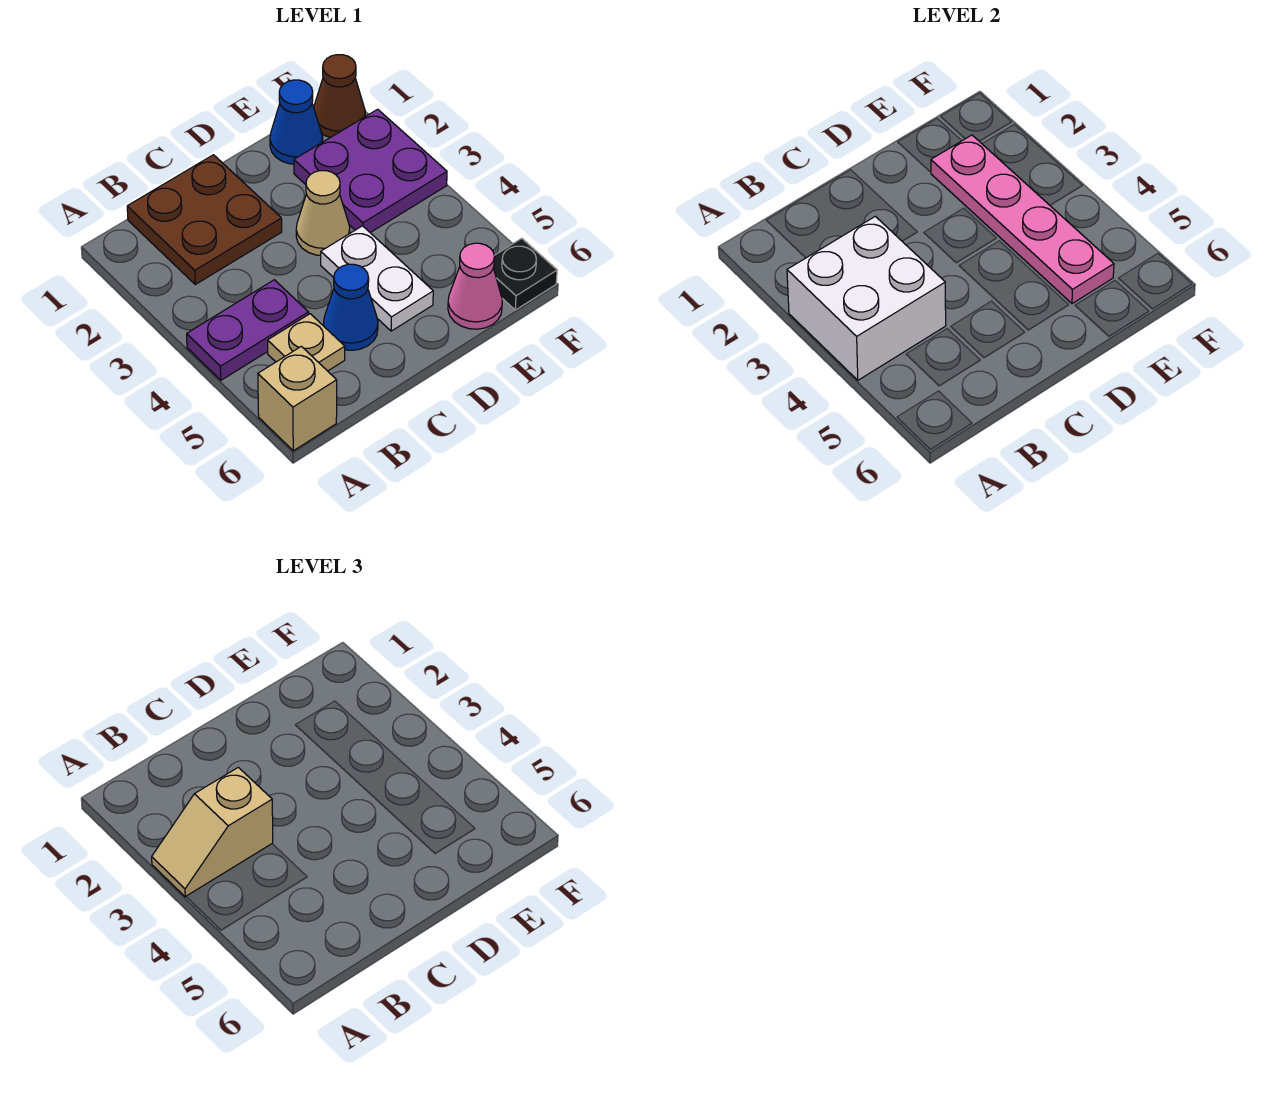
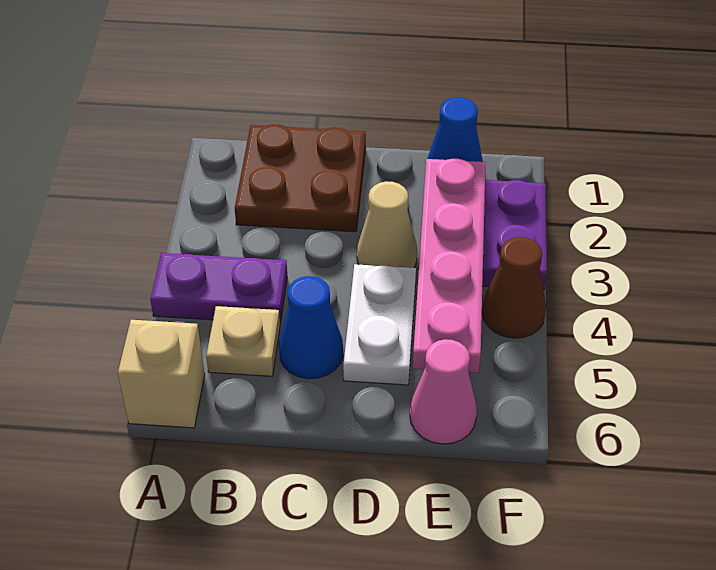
white 2x2 brick [787,216,946,380] -> none
tan 1x2 slope [152,767,273,897] -> none
brown 1x1 cone [314,55,365,137] -> brown 1x1 cone moved to [482,237,546,338]
black 1x1 plate [494,238,557,310] -> none

